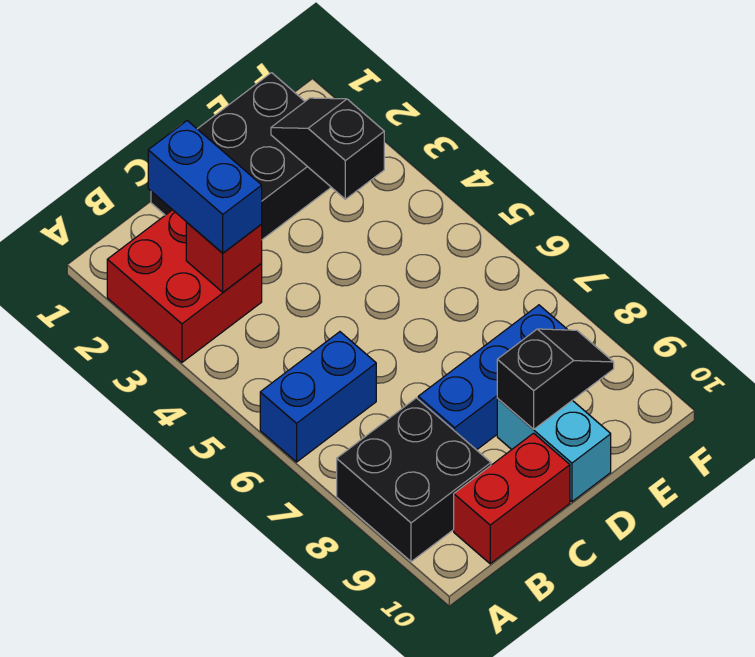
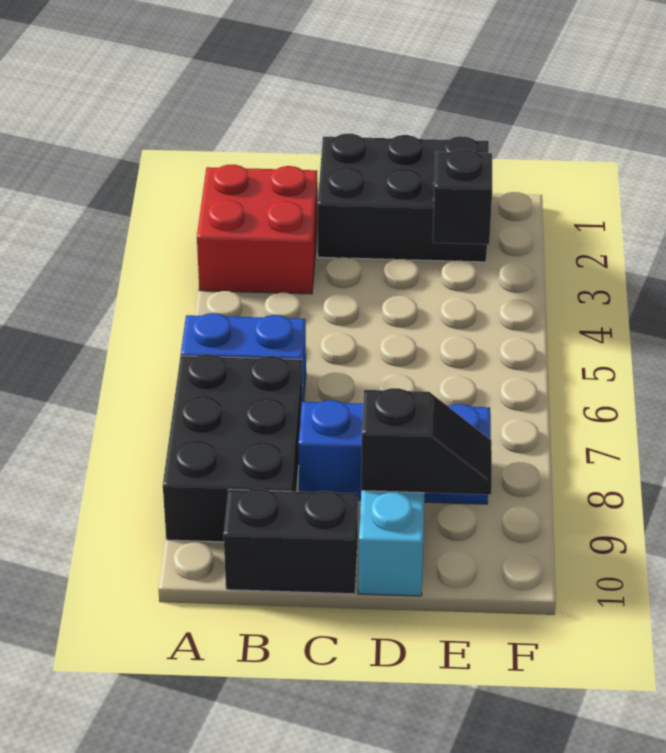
black 2x2 brick [337,398,491,562] -> black 2x3 brick [163,354,303,542]
blue 1x2 brick [148,121,262,253] -> none
red 1x1 brick [186,222,262,292] -> none
red 1x2 brick [454,433,570,564] -> black 1x2 brick [224,489,358,594]

